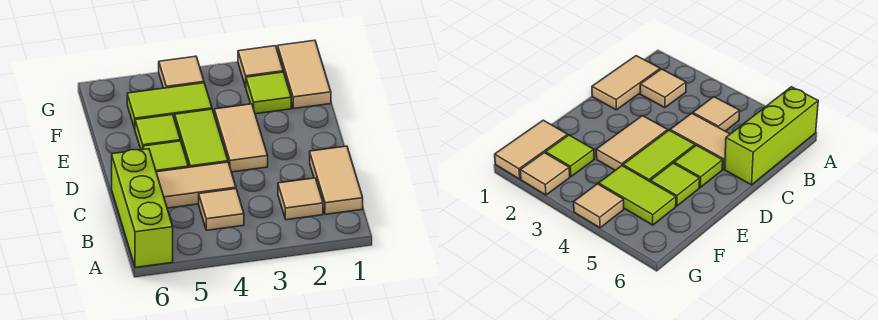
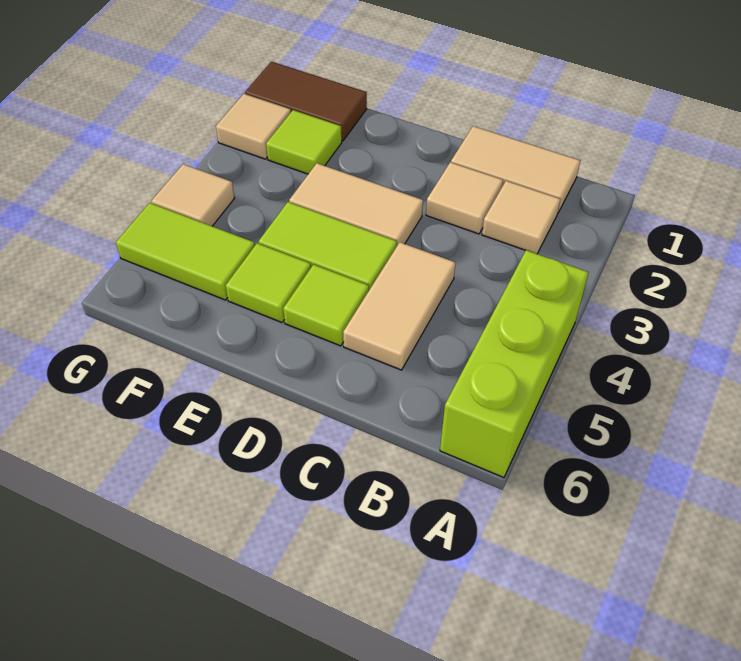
lime 1x3 brick [112,149,173,268] -> lime 1x3 brick turned to [440,250,589,478]
tan 1x1 tile [199,189,244,230] -> tan 1x1 tile moved to [426,162,503,234]
tan 1x2 tile [278,40,331,109] -> brown 1x2 tile [245,62,367,141]
lime 1x2 tile [127,83,212,129] -> lime 1x2 tile turned to [116,203,255,300]

